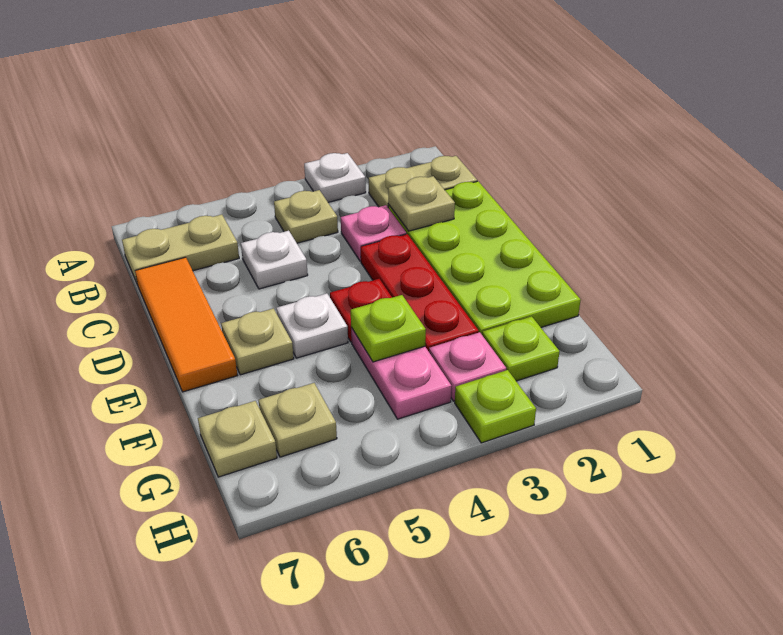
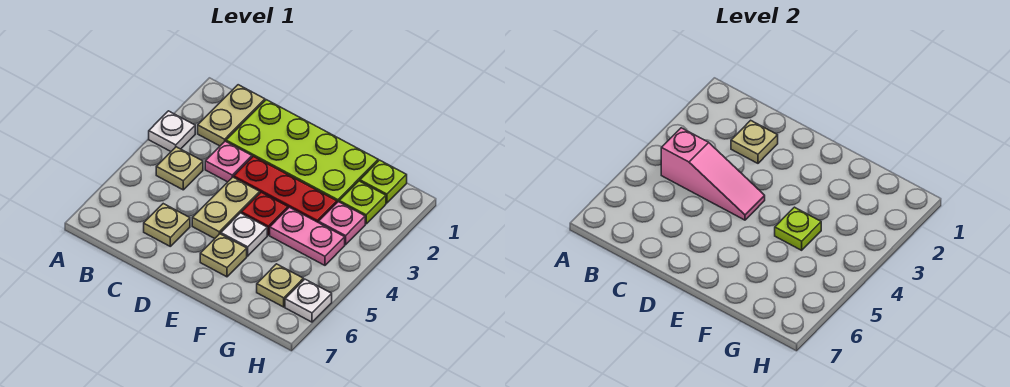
none -> pink 1x3 slope [661,128,765,220]
tan 1x2 plate [122,215,239,285] -> tan 1x2 plate moved to [192,177,260,239]
white 1x1 plate [241,231,308,289] -> white 1x1 plate moved to [285,279,332,322]
orange 1x3 tile [135,257,237,392] -> none
tan 1x1 plate [198,401,277,477] -> tan 1x1 plate moved to [144,204,190,246]
lime 1x1 plate [455,370,536,443] -> lime 1x1 plate moved to [360,160,407,203]

